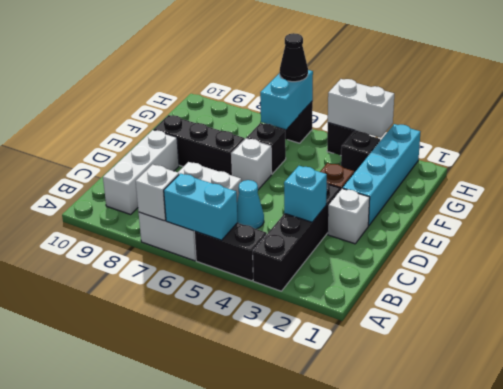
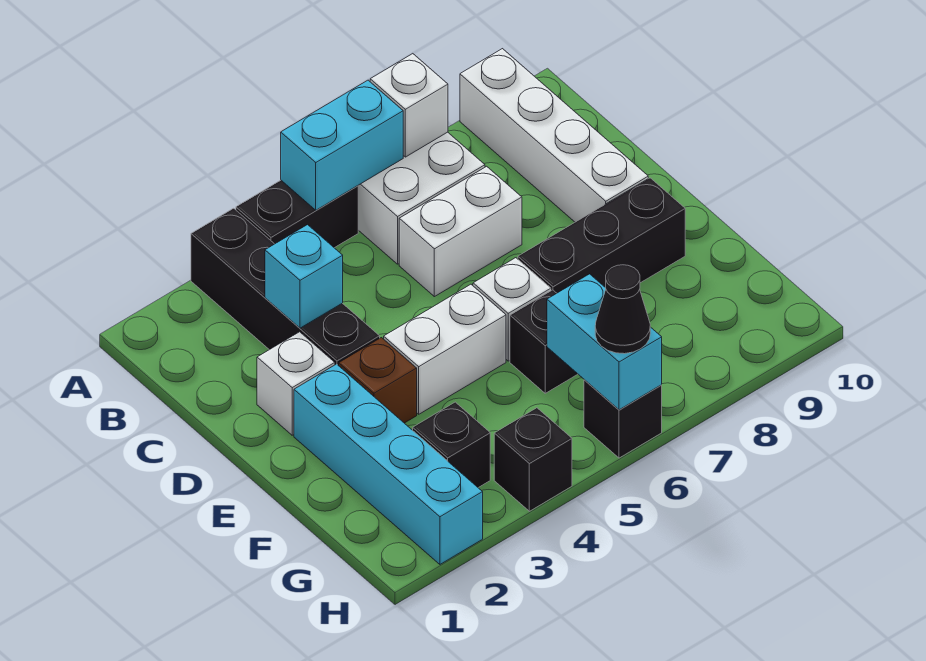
white 1x3 brick [103,130,179,214] -> white 1x4 brick [460,49,648,222]
cyan 1x1 cone [237,180,264,229] -> none
white 1x2 brick [328,79,394,138] -> white 1x2 brick moved to [384,284,506,414]

